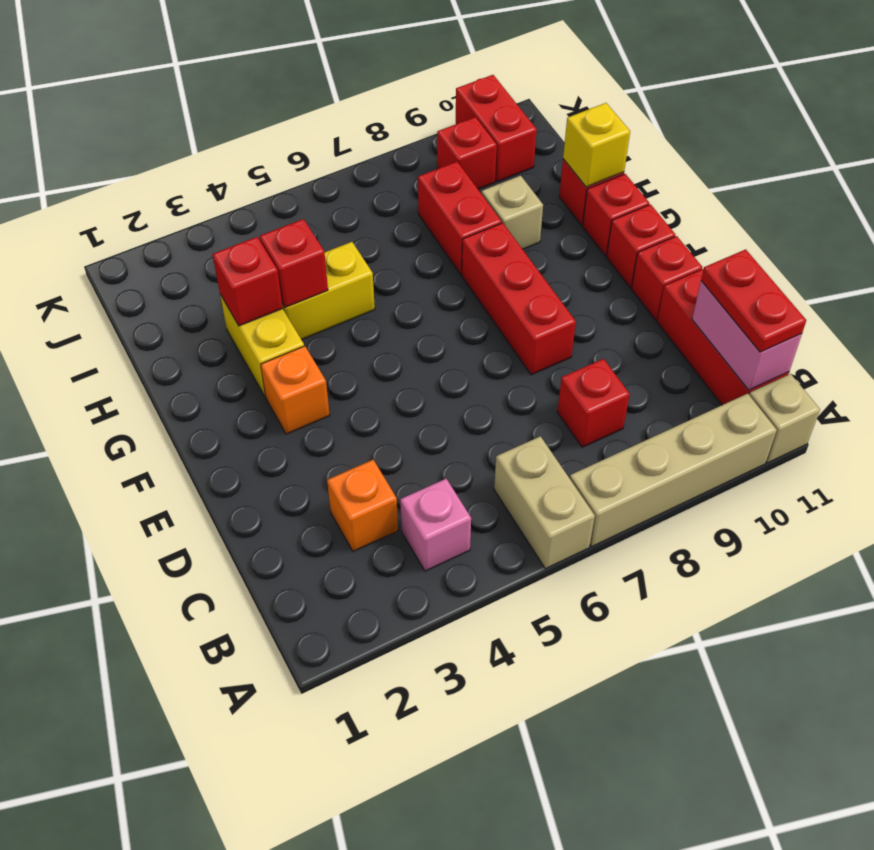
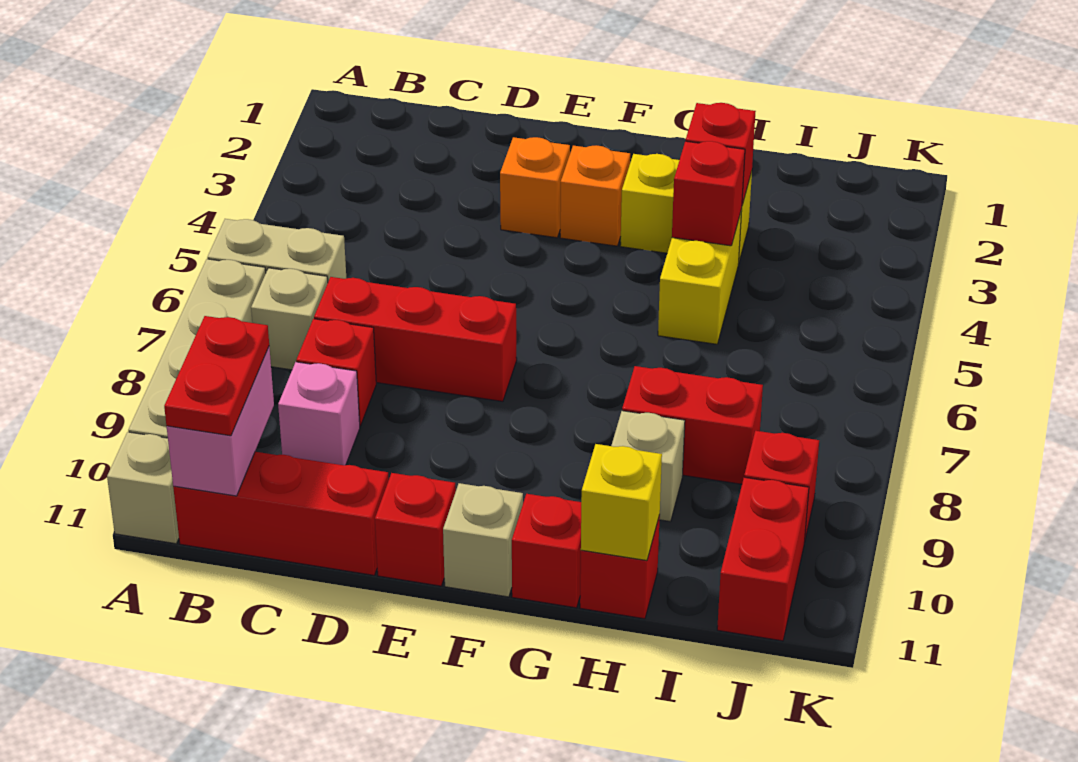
pink 1x1 brick [400,479,471,571] -> pink 1x1 brick moved to [278,362,360,465]
none -> tan 1x1 brick [251,268,328,370]
pink 1x2 brick [692,281,802,390] -> pink 1x2 brick turned to [167,347,274,496]
red 1x2 plate [701,249,806,352] -> red 1x2 plate turned to [164,316,269,436]
orange 1x1 brick [327,460,398,551] -> orange 1x1 brick moved to [500,137,570,238]
red 1x3 brick [462,223,576,375] -> red 1x3 brick moved to [314,277,517,401]
red 1x1 brick [607,204,675,288] -> tan 1x1 brick [443,483,523,597]
red 1x2 brick [456,75,537,182] -> red 1x2 brick turned to [717,477,809,641]

